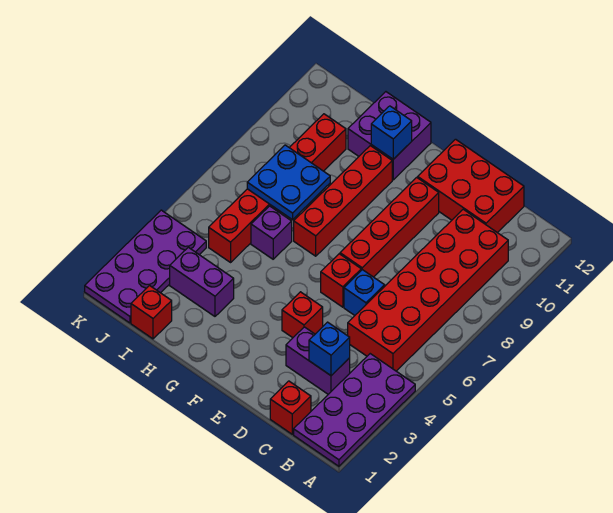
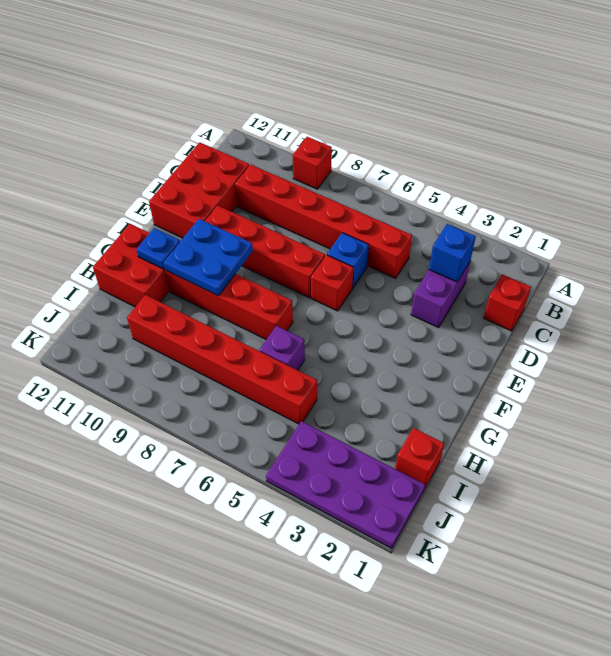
purple 2x4 plate [294,354,415,466] -> none
red 2x6 brick [348,209,508,371] -> red 1x6 brick [235,164,412,278]
red 1x1 brick [282,292,323,338] -> red 1x1 brick moved to [293,137,332,189]
purple 2x2 brick [348,92,431,180] -> red 2x2 brick [93,224,169,307]
blue 1x1 brick [371,106,412,159] -> blue 1x1 plate [136,228,180,269]
purple 1x2 brick [170,247,234,316] -> none
blue 2x2 plate [247,145,330,220] -> blue 2x2 plate moved to [163,219,253,296]

